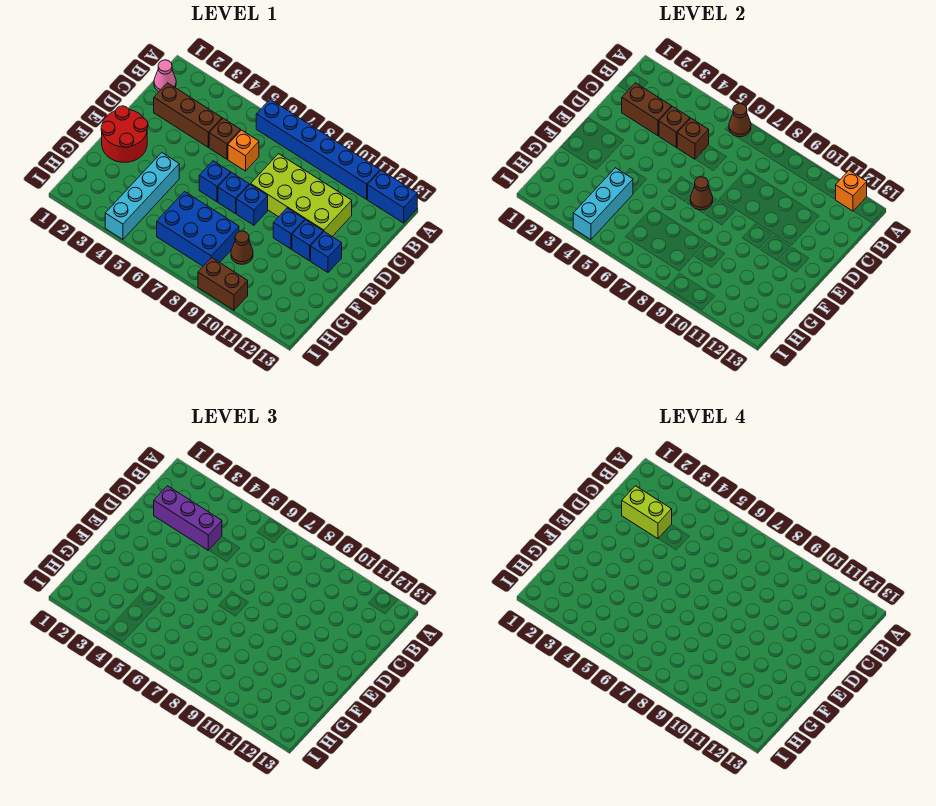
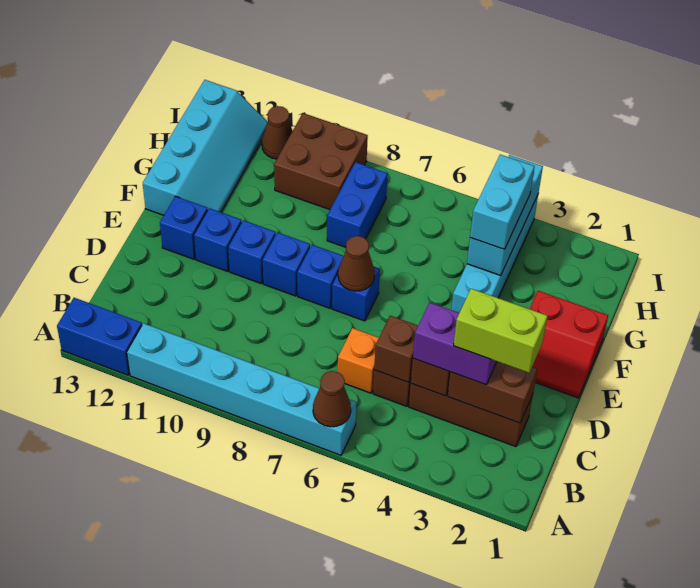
blue 1x6 brick [256,100,380,199] -> cyan 1x6 brick [127,323,357,455]
orange 1x1 brick [836,170,867,211] -> none
pink 1x1 cone [154,60,176,91] -> none
purple 1x3 brick [154,486,222,550] -> purple 1x2 brick [413,302,497,385]
lime 2x4 brick [251,154,352,236] -> none
red 2x2 round brick [101,106,148,162] -> red 2x2 slope [530,291,608,398]
blue 1x1 brick [199,161,231,202] -> blue 1x1 brick moved to [263,232,310,296]
none -> cyan 2x4 slope [143,80,268,215]
none -> cyan 1x2 brick [470,155,535,249]
blue 2x3 brick [157,192,239,266] -> blue 1x2 brick [327,162,388,247]
brown 1x1 cone [231,231,253,264] -> brown 1x1 cone moved to [262,106,293,159]
brown 1x2 brick [198,257,248,310] -> brown 2x2 brick [274,113,368,210]

